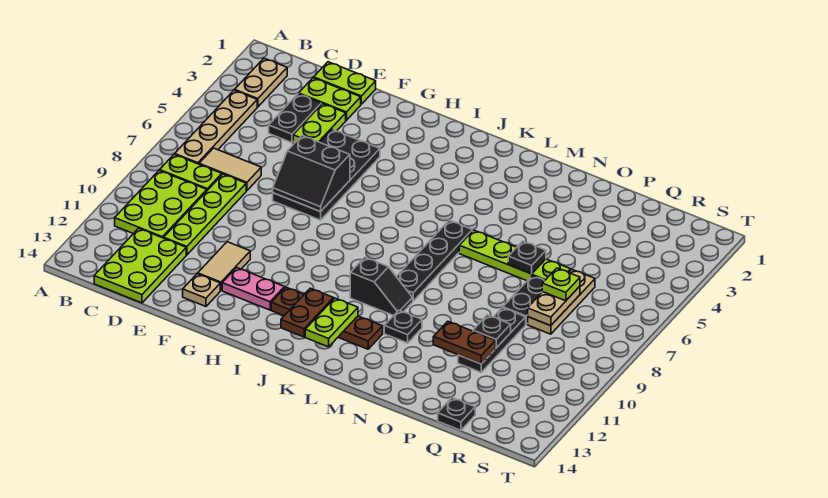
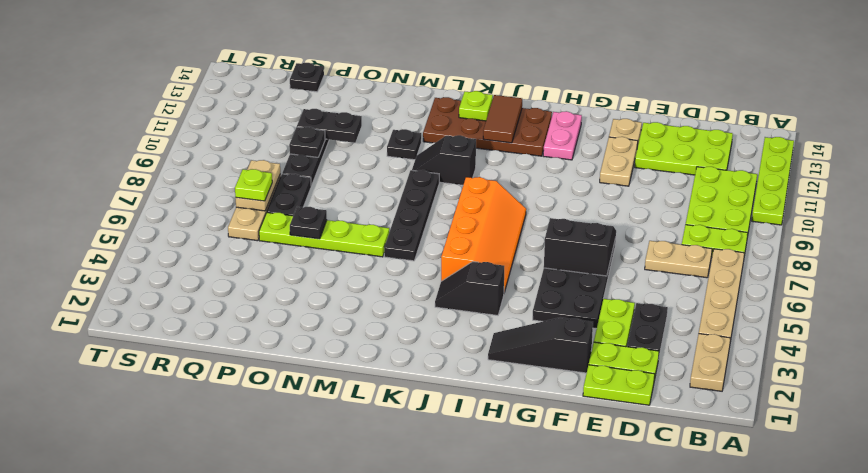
tan 1x2 tile [199,148,261,191] -> tan 1x2 plate [645,241,712,278]
lime 2x3 plate [94,228,186,303] -> lime 2x3 plate turned to [635,122,733,175]
lime 1x4 plate [164,174,246,255] -> lime 1x4 plate moved to [752,137,794,225]
none -> black 1x3 slope [488,317,593,373]
tan 1x2 tile [198,242,250,290] -> tan 1x2 plate [600,137,638,186]
pink 1x2 plate [222,268,284,310] -> pink 1x2 plate turned to [543,111,582,160]
none -> black 1x2 slope [435,262,504,315]
none -> orange 2x4 slope [441,177,526,293]
brown 1x4 plate [271,287,383,349] -> brown 2x4 plate [423,97,552,156]
brown 1x2 plate [281,288,333,337] -> brown 1x2 tile [483,95,522,143]
lime 1x2 plate [305,298,358,347] -> lime 1x1 plate [459,91,493,121]
brown 1x2 plate [433,321,496,364] -> black 1x2 plate [297,109,362,143]

